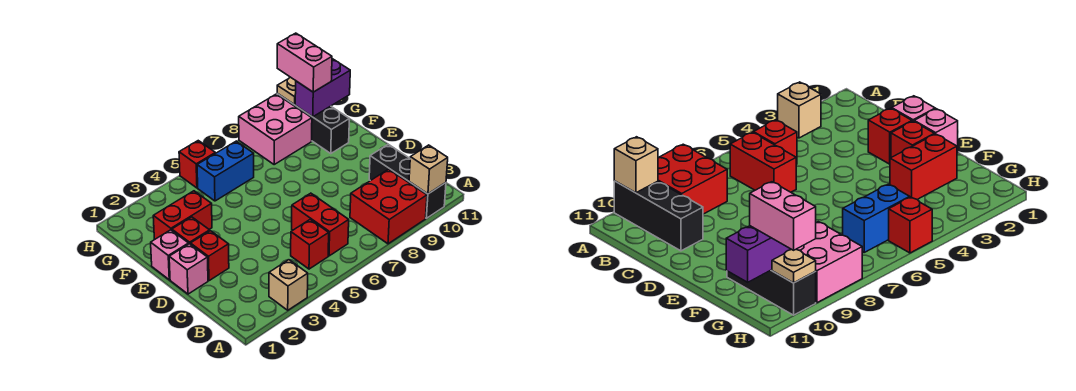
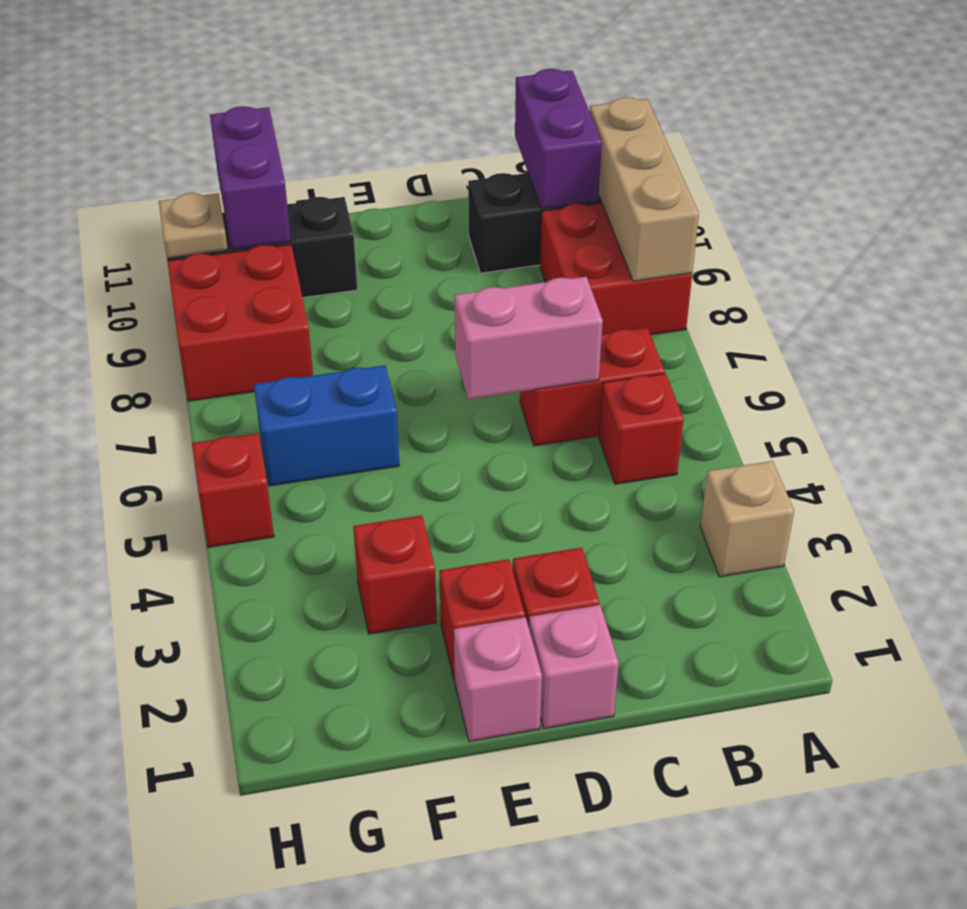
tan 1x1 brick [409,145,448,194] -> tan 1x3 brick [590,97,699,281]
none -> purple 1x2 brick [515,69,602,209]
red 1x2 brick [153,191,212,240] -> red 1x1 brick [353,515,437,634]
blue 1x2 brick [197,141,254,201] -> blue 1x2 brick turned to [254,365,399,486]
pink 2x2 brick [239,94,312,164] -> red 2x2 brick [167,244,313,401]
pink 1x2 brick [277,33,332,92] -> pink 1x2 brick moved to [454,277,603,399]

